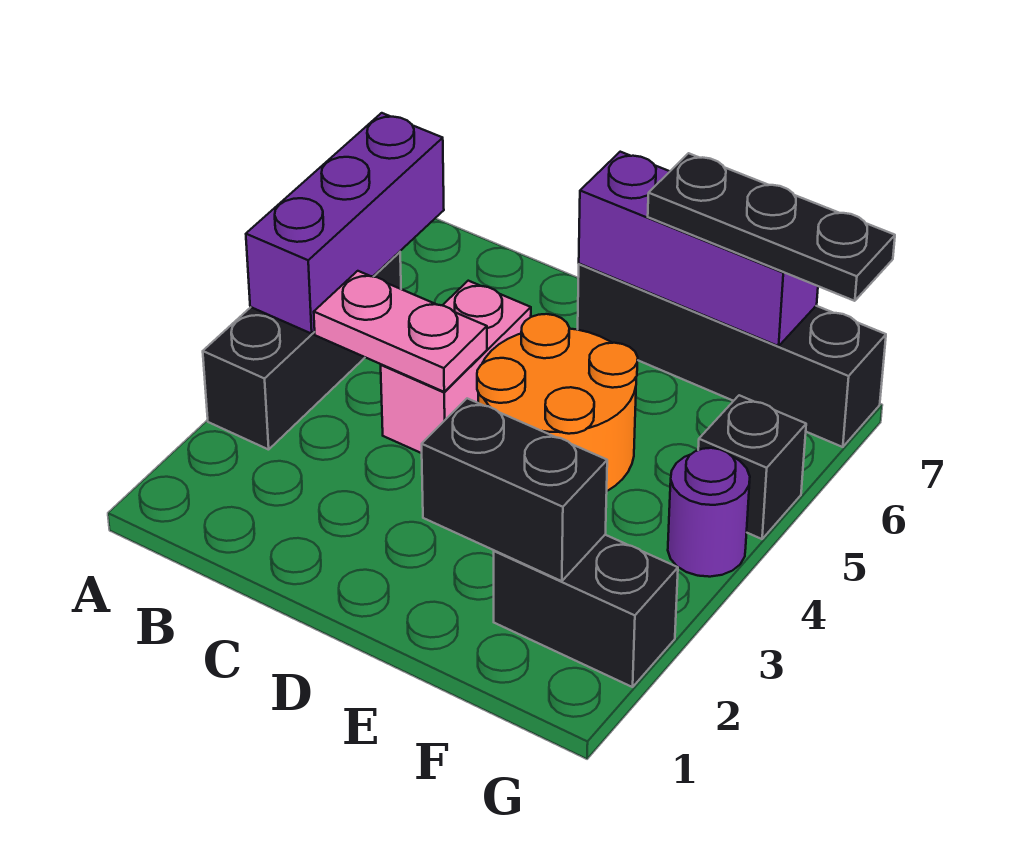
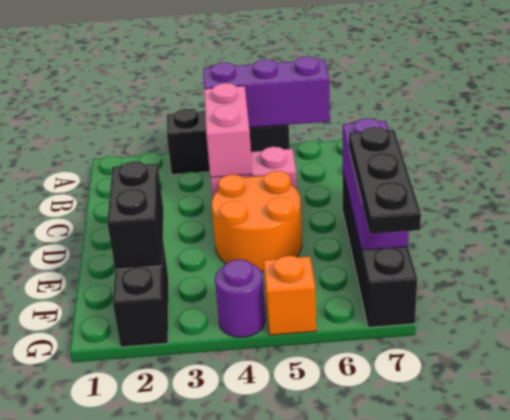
pink 1x2 plate [314,271,487,392] -> pink 1x2 brick [204,83,252,178]
black 1x1 brick [698,395,806,539] -> orange 1x1 brick [263,255,316,335]

